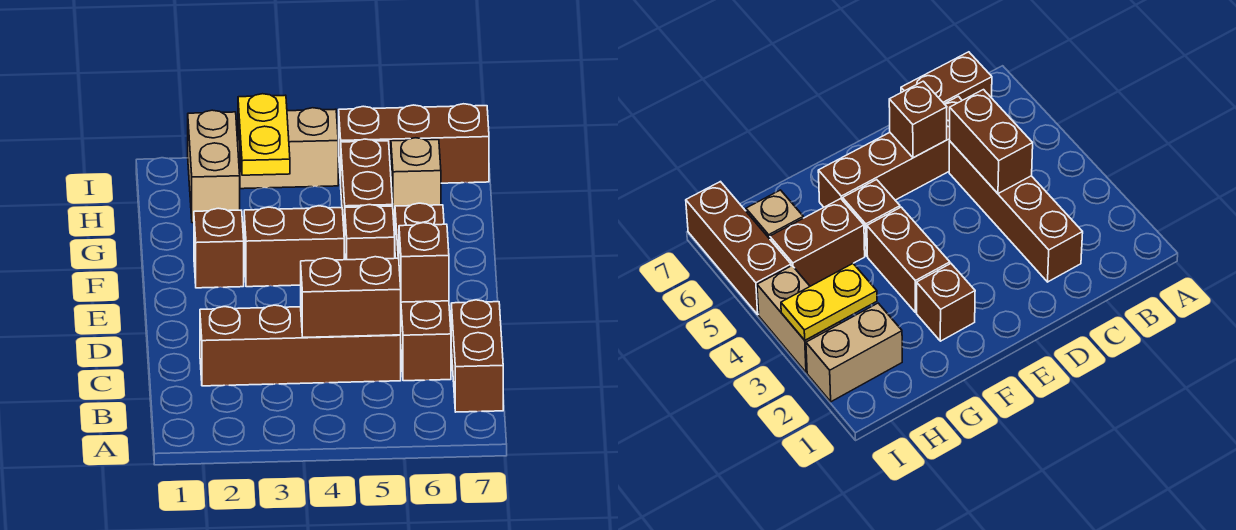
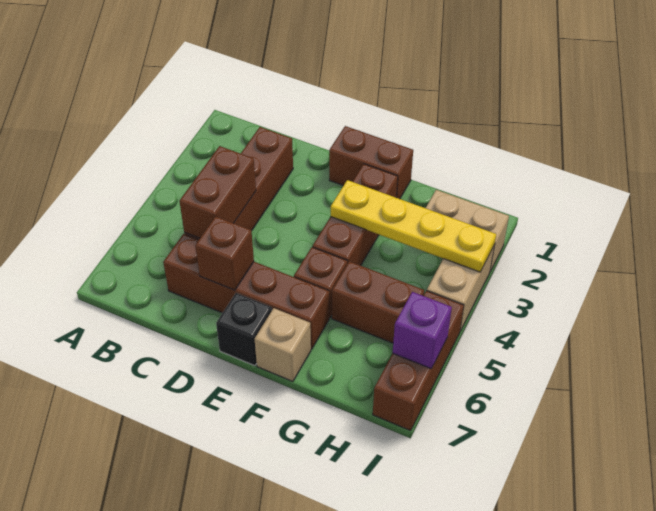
brown 1x2 brick [451,300,503,412] -> brown 1x2 brick moved to [329,126,413,199]
none -> black 1x1 brick [216,293,272,366]
yellow 1x2 plate [238,94,290,175] -> yellow 1x4 plate [331,180,496,272]
tan 1x1 brick [391,138,441,217] -> tan 1x1 brick moved to [255,308,311,381]
none -> purple 1x1 brick [393,292,452,369]

